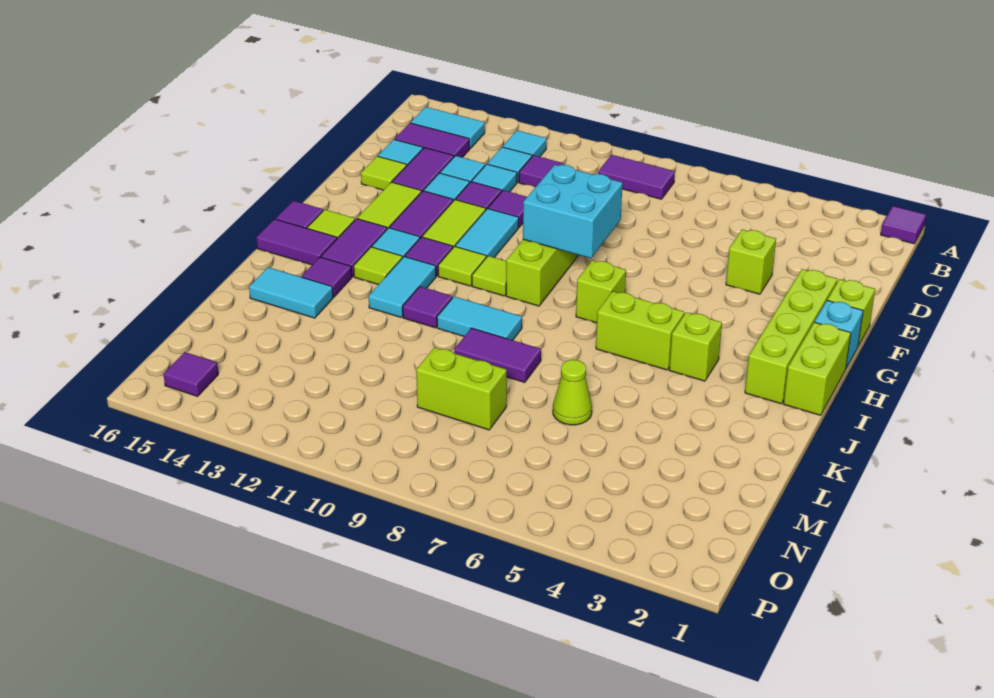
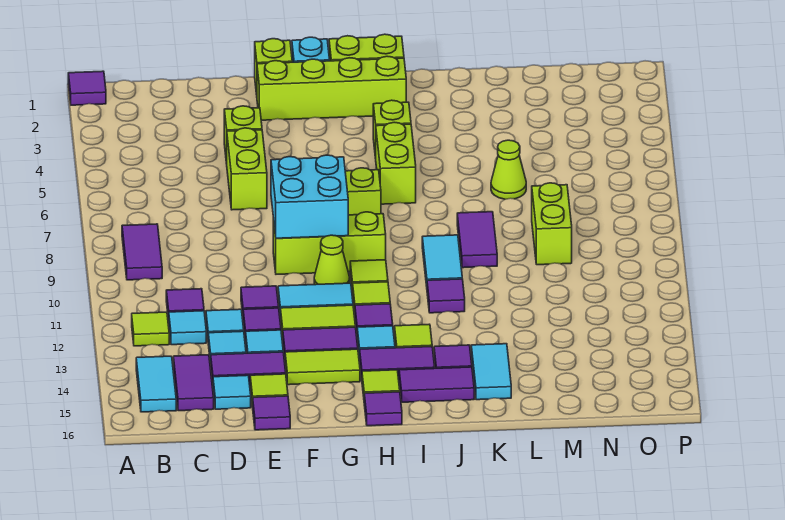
cyan 1x1 tile [503,130,547,157] -> lime 1x1 tile [132,312,169,346]
none -> lime 1x2 brick [227,128,267,210]
none -> lime 1x1 cone [314,235,350,285]
cyan 1x2 tile [369,256,436,317] -> none
purple 1x2 tile [256,219,337,265] -> purple 1x2 tile turned to [399,367,474,402]
purple 1x1 tile [164,352,218,396] -> purple 1x1 tile moved to [253,396,290,430]

